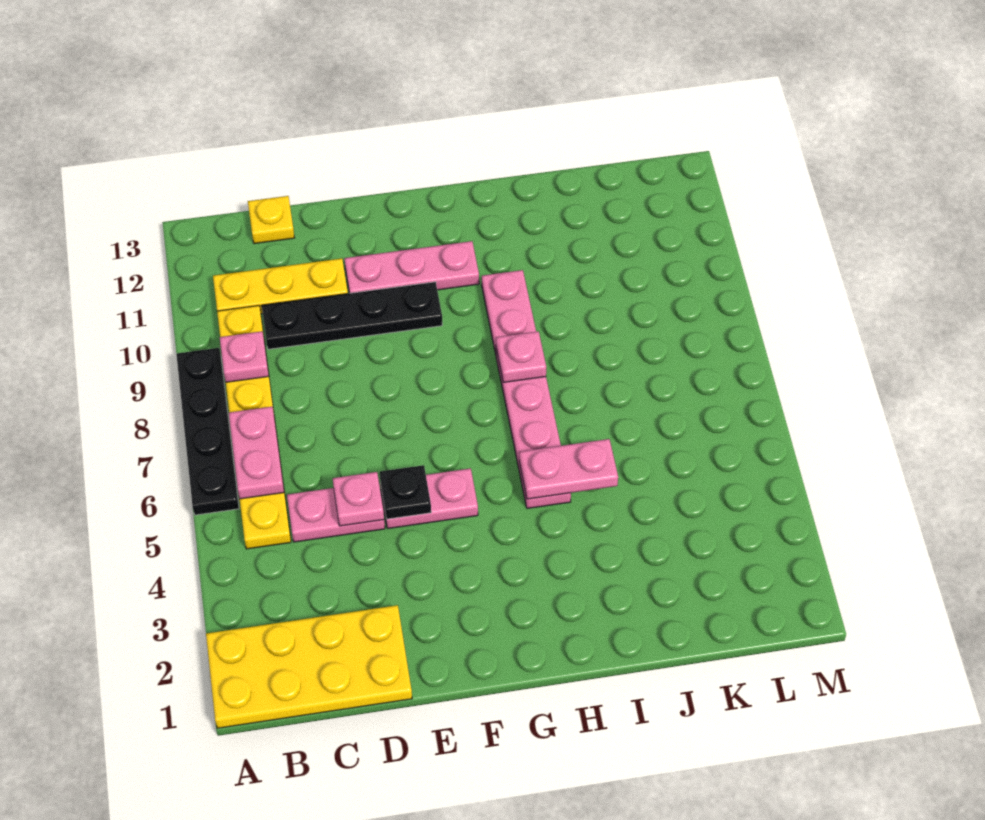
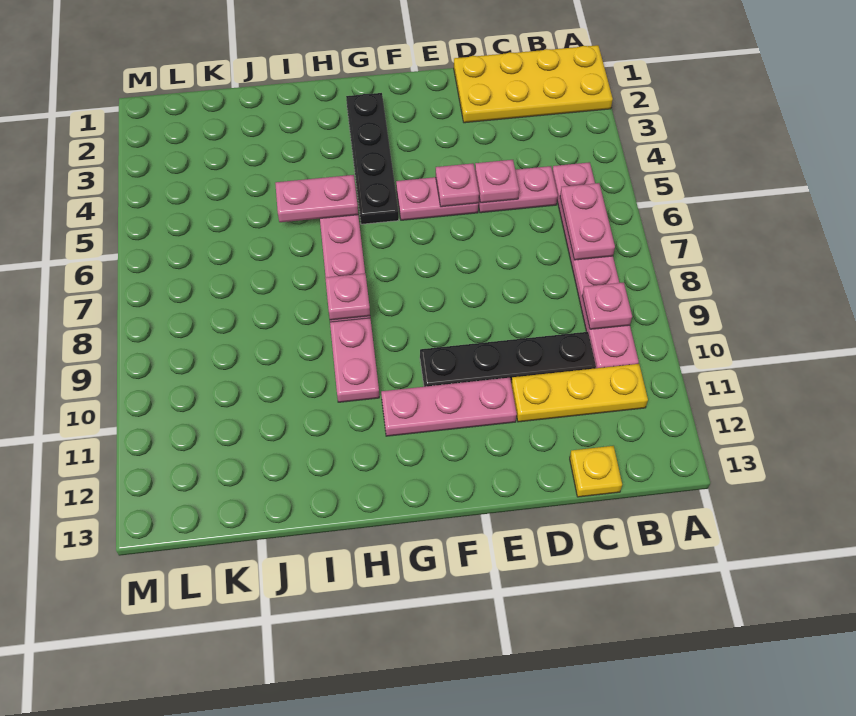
black 1x4 plate [176,348,239,515] -> black 1x4 plate moved to [346,93,399,224]
yellow 1x6 plate [217,306,291,549] -> pink 1x6 plate [552,162,639,368]
black 1x1 plate [380,465,431,519] -> pink 1x1 plate [436,163,479,207]

